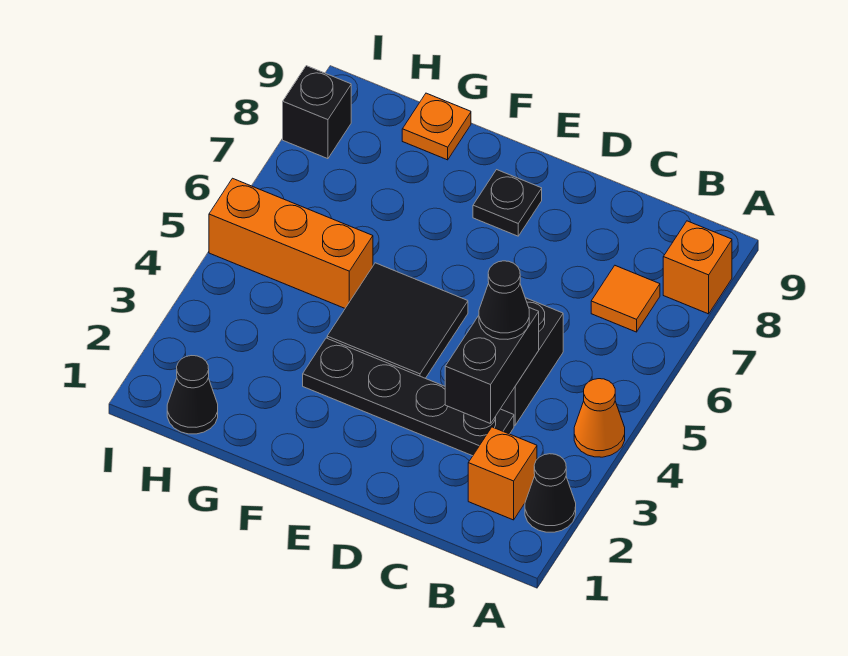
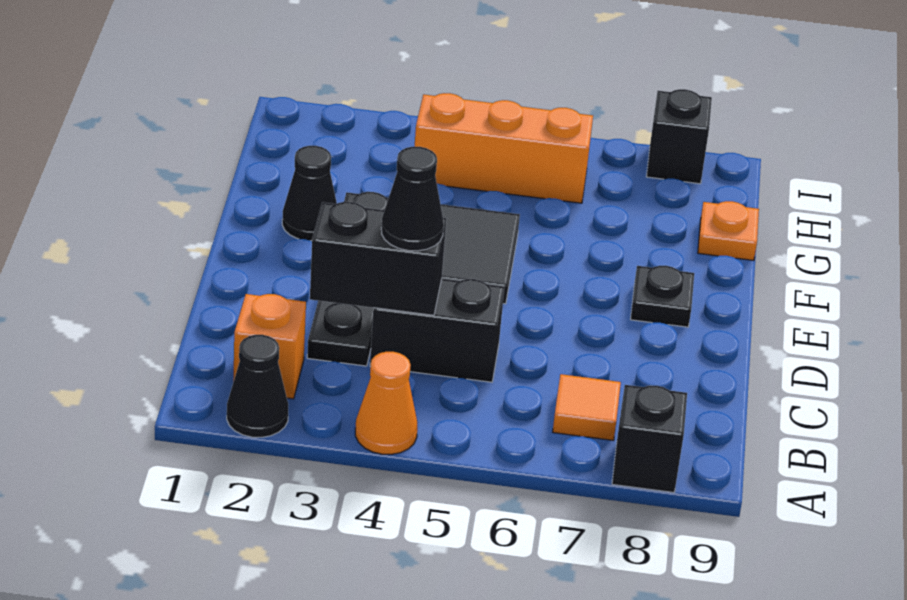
orange 1x1 brick [663,221,732,314] -> black 1x1 brick [612,385,687,493]
orange 1x3 brick [209,178,373,308] -> orange 1x3 brick turned to [414,93,593,203]
black 1x1 cone [167,356,218,434] -> black 1x1 cone moved to [282,146,337,241]

